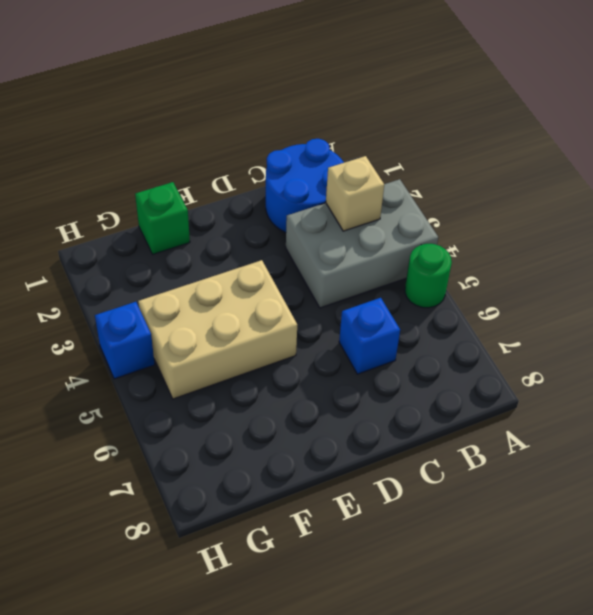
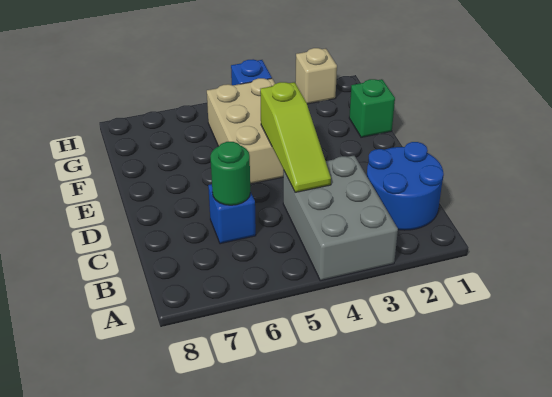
green 1x1 round brick [405,244,452,308] -> green 1x1 round brick moved to [211,142,250,205]
tan 1x1 brick [326,156,384,231] -> tan 1x1 brick moved to [295,48,337,104]
none -> lime 1x3 slope [260,82,331,192]

